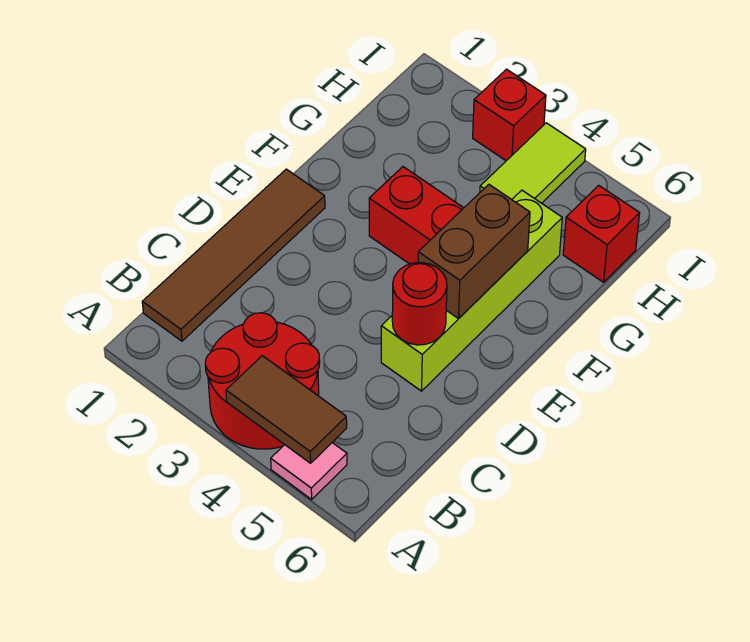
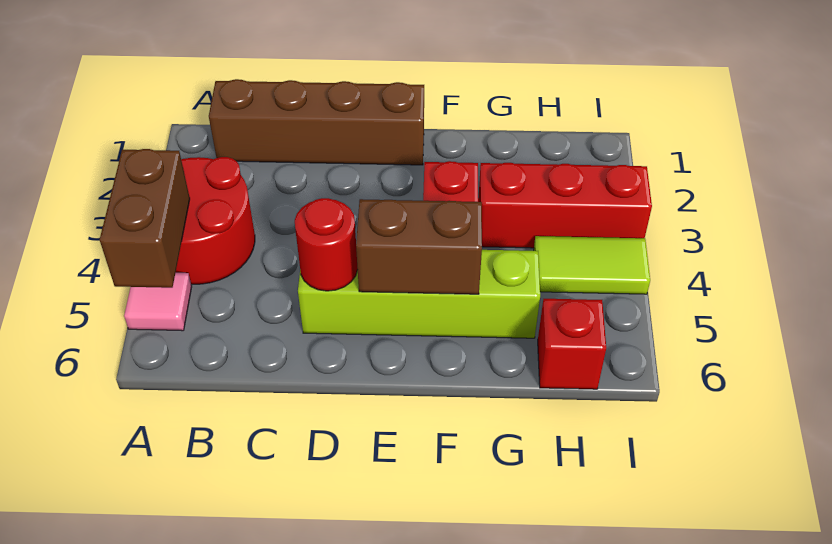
brown 1x2 tile [226,356,347,463] -> brown 1x2 brick [100,149,190,288]
brown 1x4 tile [142,169,325,341] -> brown 1x4 brick [209,79,424,165]
red 1x1 brick [473,69,546,161] -> red 1x3 brick [478,163,652,248]

